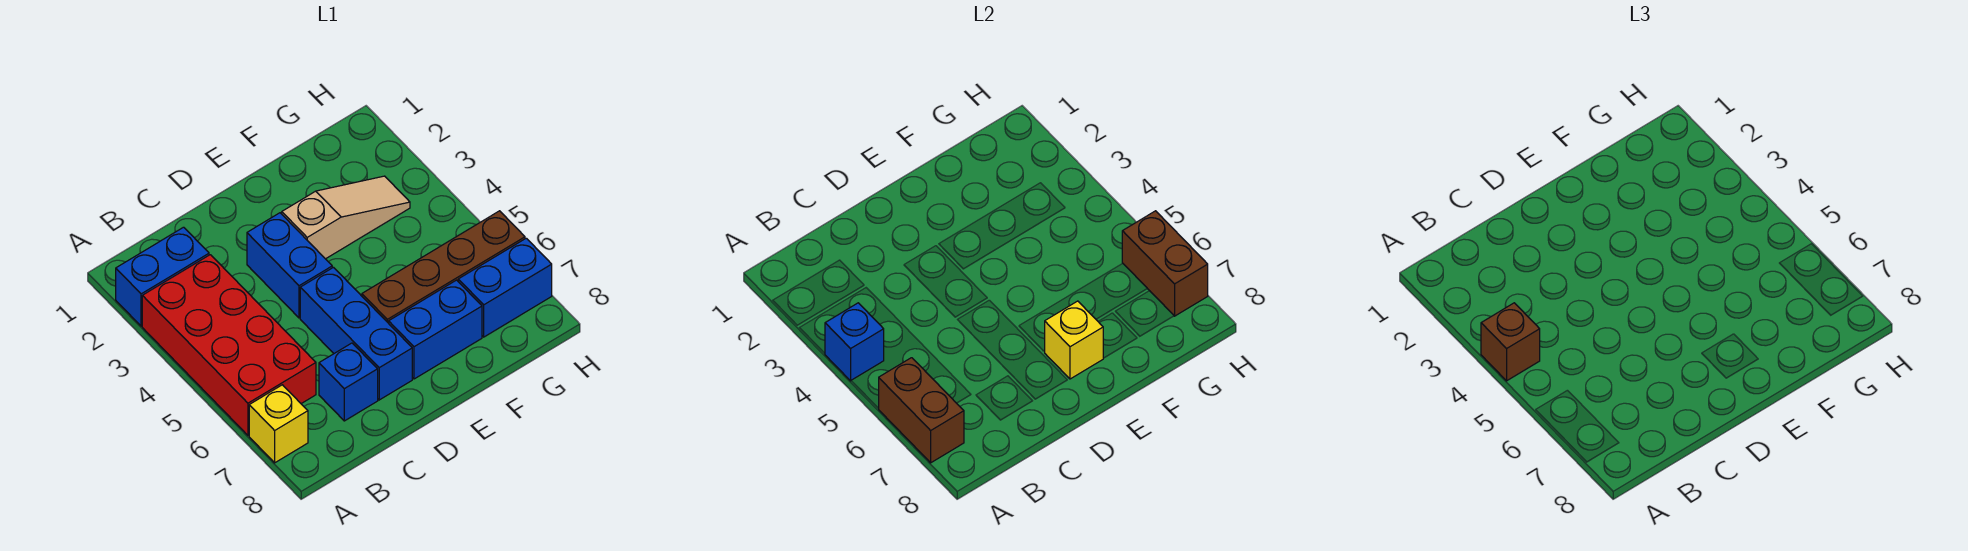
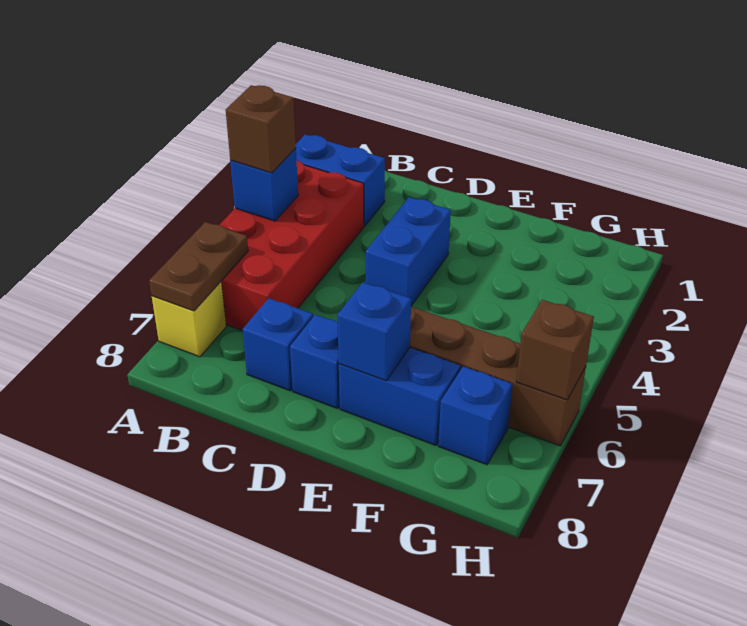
brown 1x2 brick [878,358,964,463] -> brown 1x2 plate [149,222,248,311]
blue 1x3 brick [300,267,412,400] -> blue 1x1 brick [290,315,340,409]
tan 1x3 slope [282,176,410,259] -> none
yellow 1x1 brick [1044,301,1103,379] -> blue 1x1 brick [337,282,411,381]
blue 1x2 brick [458,238,552,337] -> blue 1x1 brick [438,366,513,465]
brown 1x2 brick [1122,211,1208,316] -> brown 1x1 brick [516,300,594,400]

